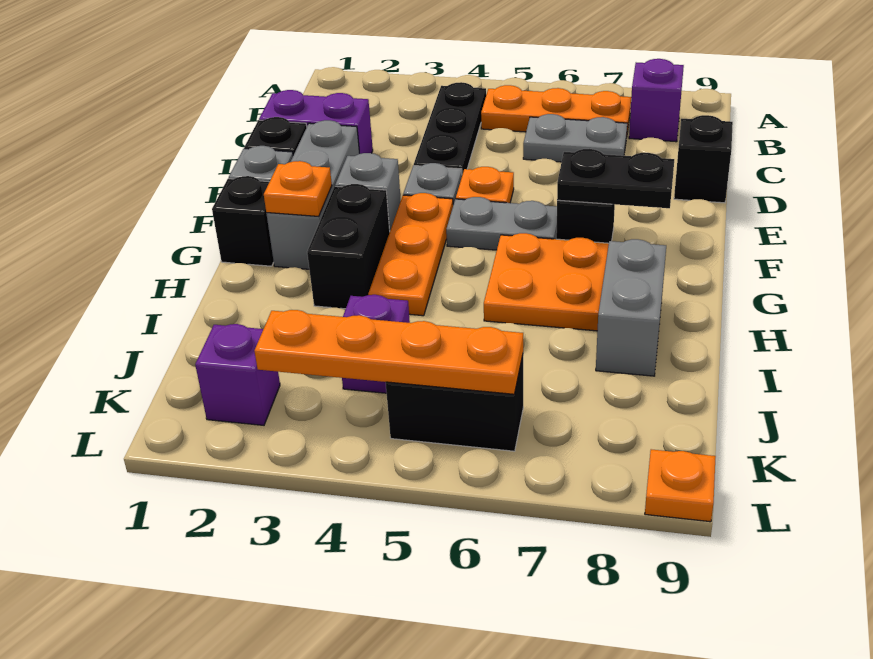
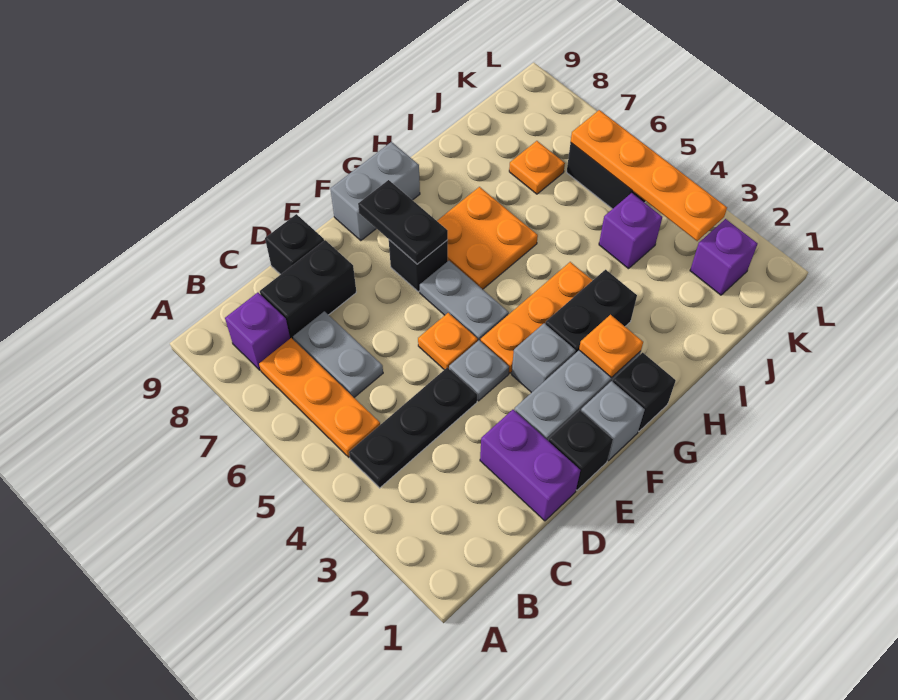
none -> black 1x2 brick [260,240,356,339]
grey 1x2 brick [596,239,666,376] -> grey 1x2 brick moved to [330,142,420,240]
orange 1x1 plate [645,449,716,522] -> orange 1x1 plate moved to [509,141,565,194]

